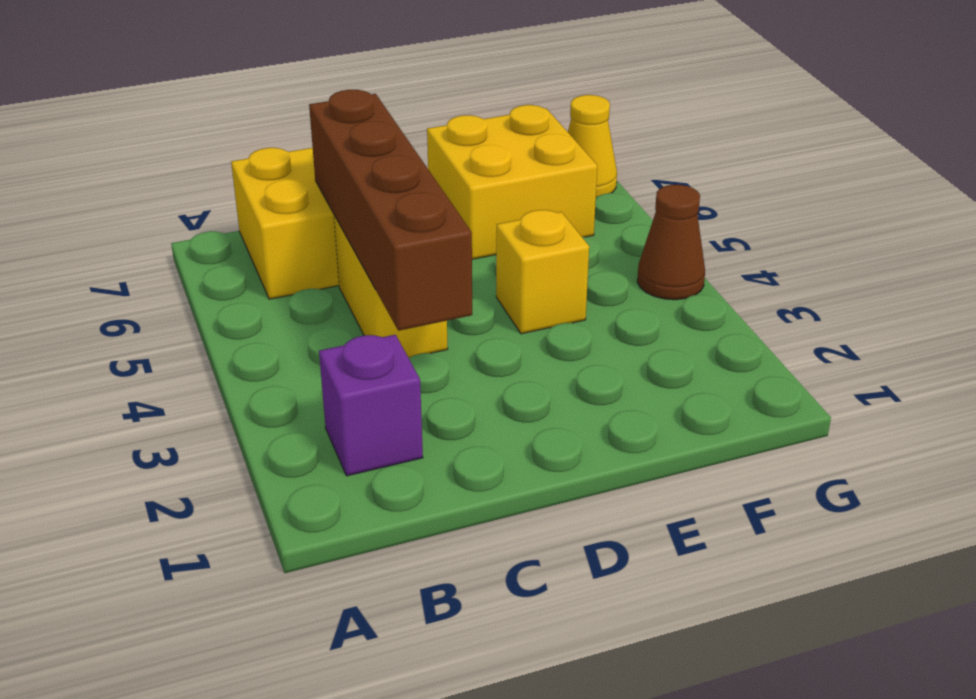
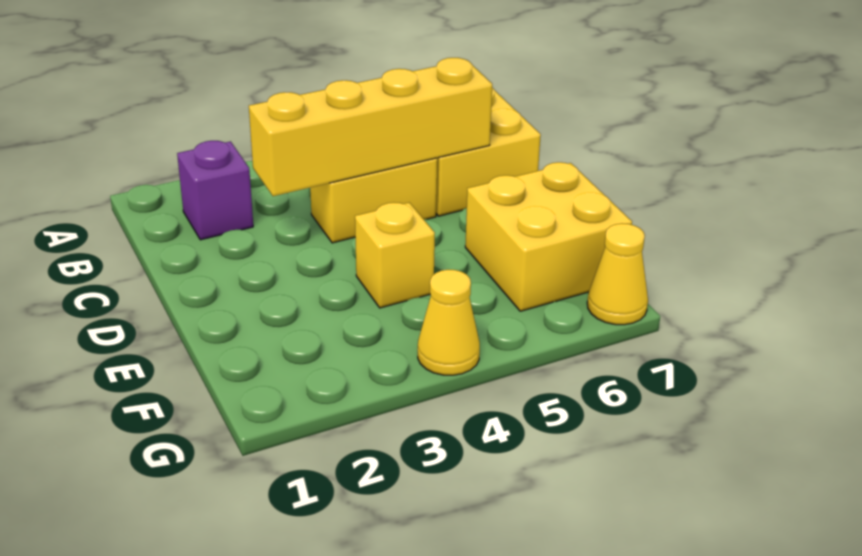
brown 1x4 brick [309,90,472,331] -> yellow 1x4 brick [249,58,492,196]
brown 1x1 cone [637,185,705,300] -> yellow 1x1 cone [418,270,480,375]

